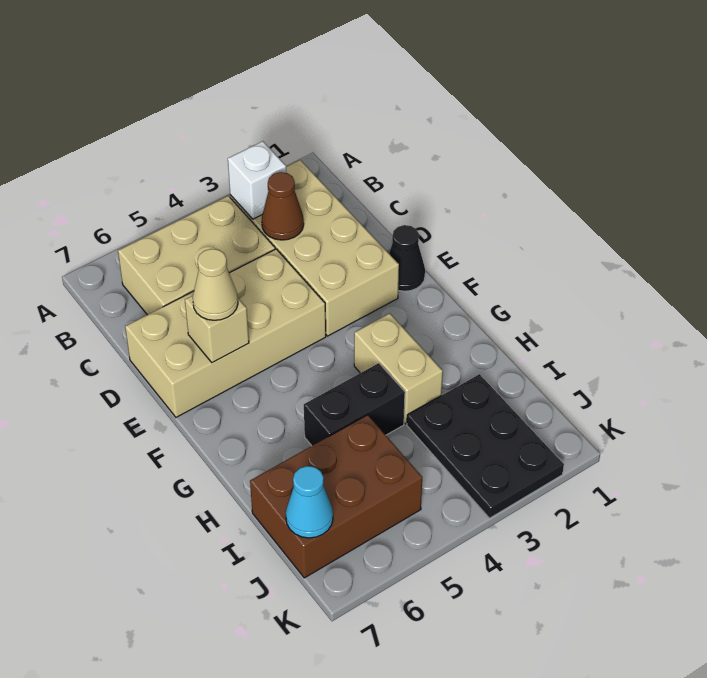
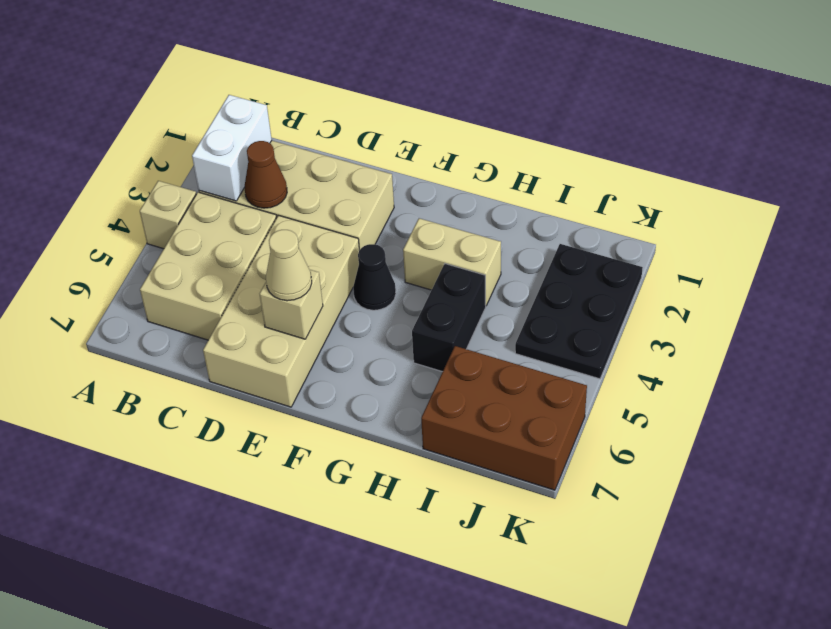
none -> tan 1x1 brick [140,181,196,249]
white 1x1 brick [228,141,286,219] -> white 1x2 brick [192,95,272,201]
black 1x1 cone [389,225,425,291] -> black 1x1 cone moved to [353,244,396,310]
black 2x3 plate [407,374,564,518] -> black 2x3 plate turned to [515,244,643,379]
brown 2x3 brick [250,415,422,578] -> brown 2x3 brick turned to [421,346,587,490]
cyan 1x1 cone [286,466,333,538] -> none

